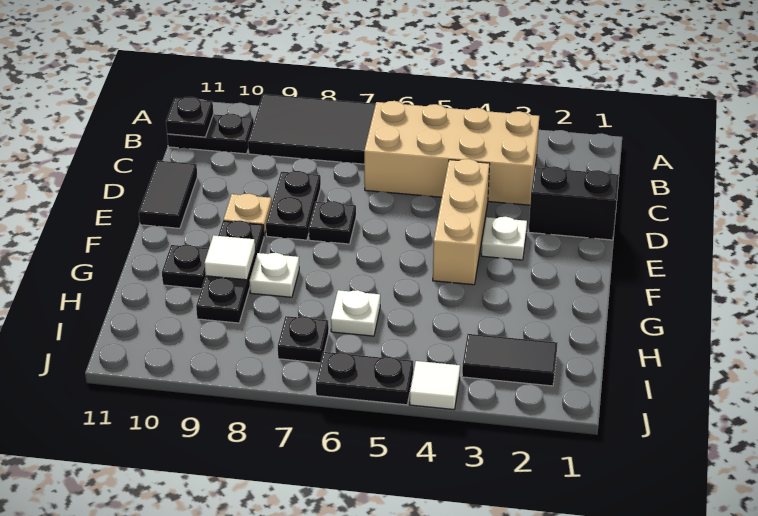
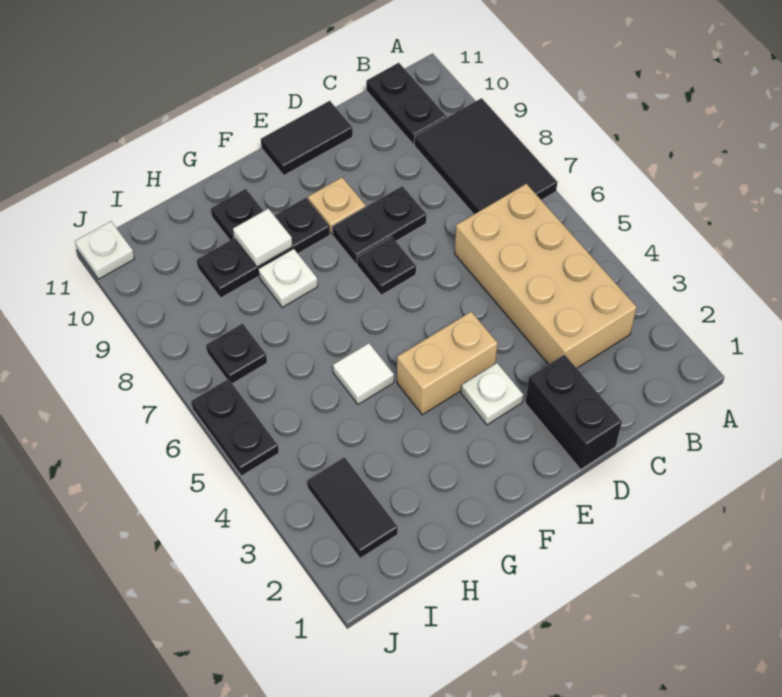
black 1x1 plate [166,97,213,137] -> none
tan 1x3 brick [433,159,490,285] -> tan 1x2 brick [397,312,498,415]
white 1x1 plate [331,290,380,336] -> white 1x1 plate moved to [75,221,135,279]
white 1x1 tile [410,361,460,410] -> white 1x1 tile moved to [333,343,394,404]

